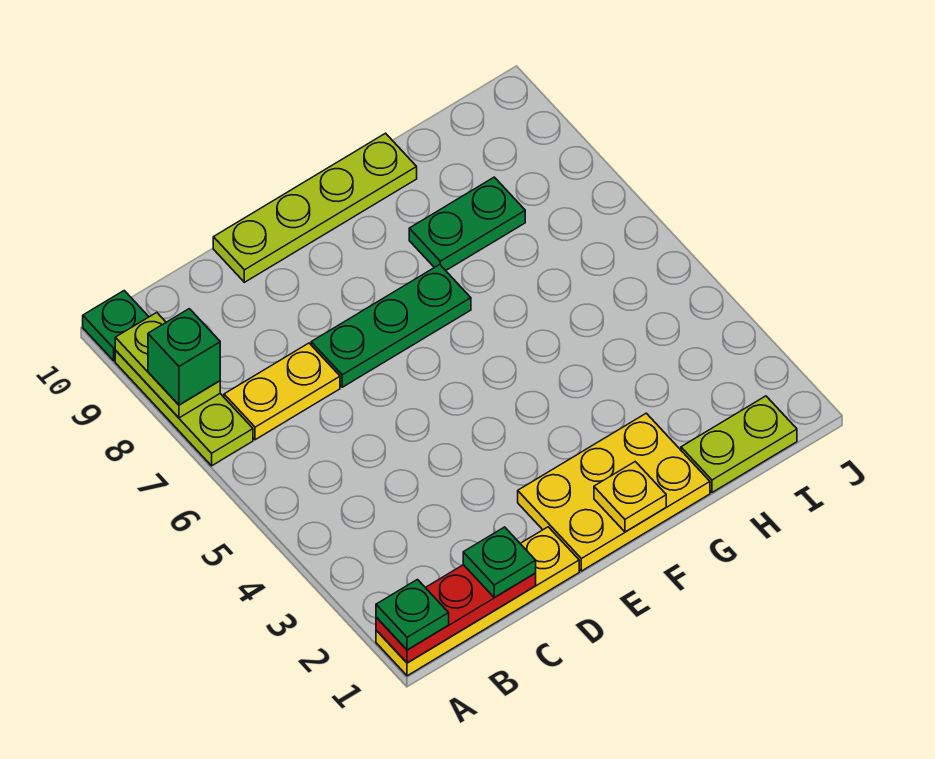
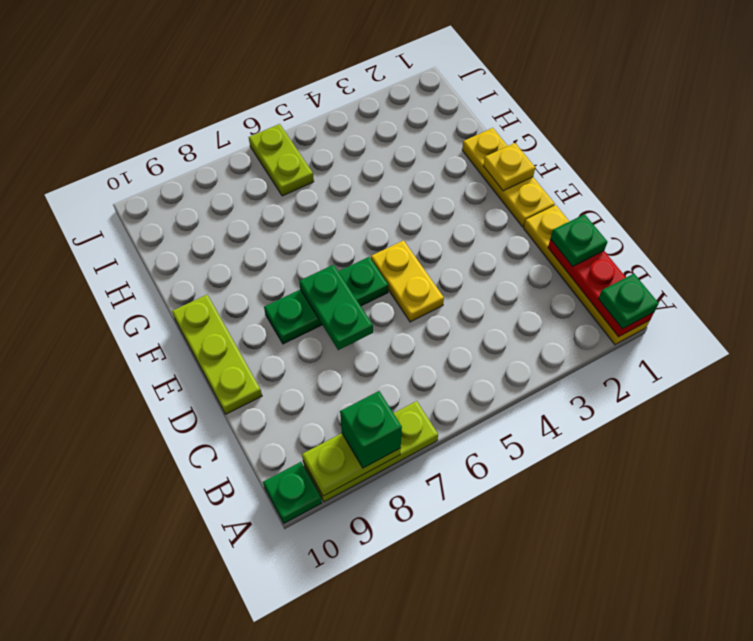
yellow 1x2 plate [224,343,340,440] -> yellow 1x2 plate moved to [371,241,444,322]
green 1x3 plate [311,265,471,387] -> green 1x3 plate turned to [264,257,388,344]
lime 1x4 plate [213,133,417,282] -> lime 1x3 plate [172,295,262,414]
yellow 2x3 plate [518,413,710,571] -> yellow 1x3 plate [462,128,555,227]
green 1x2 plate [409,177,525,270] -> green 1x2 plate moved to [299,265,373,350]
lime 1x2 plate [681,396,797,492] -> lime 1x2 plate moved to [249,124,314,196]

